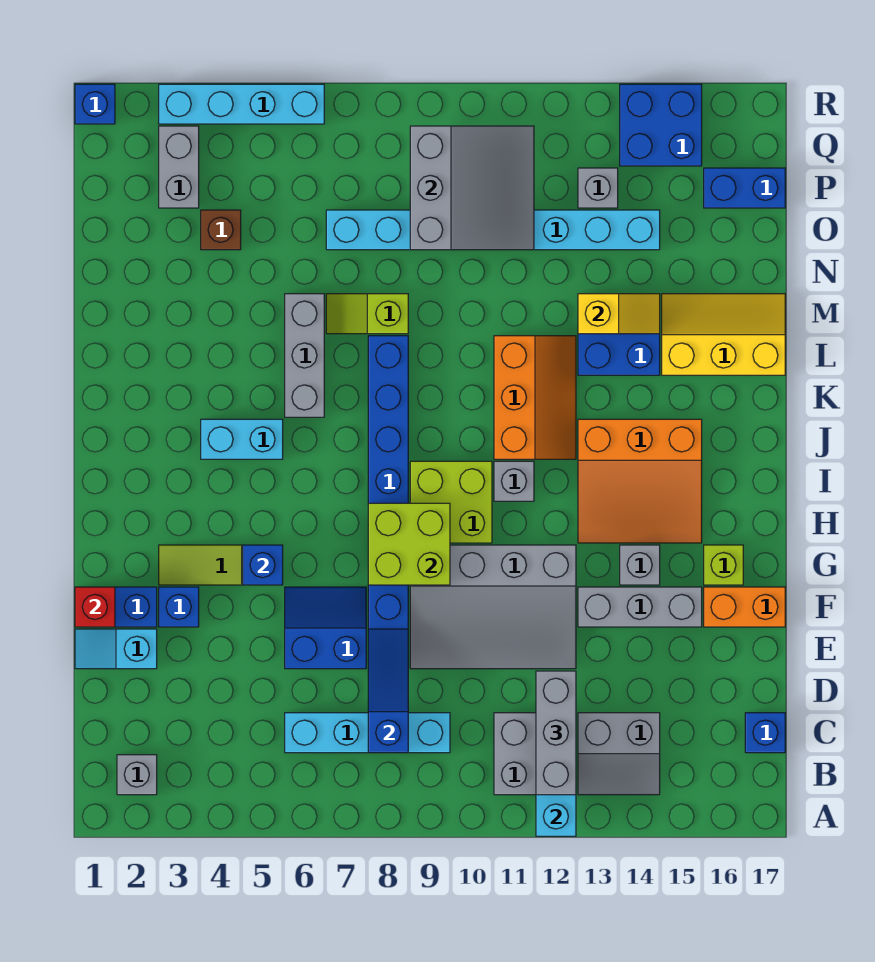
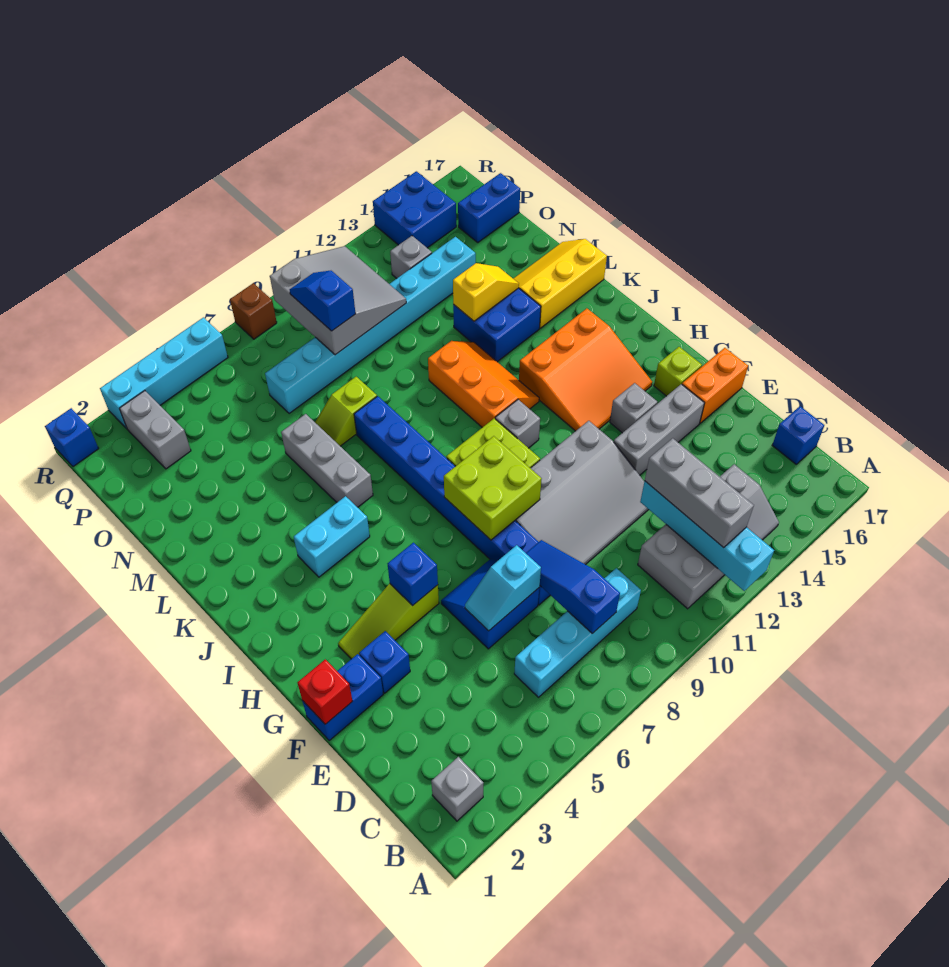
cyan 1x2 slope [75,629,157,669] -> cyan 1x2 slope moved to [465,545,541,631]
brown 1x1 brick [201,210,241,250] -> brown 1x1 brick moved to [230,283,277,339]
none -> blue 1x2 slope [290,271,356,331]

